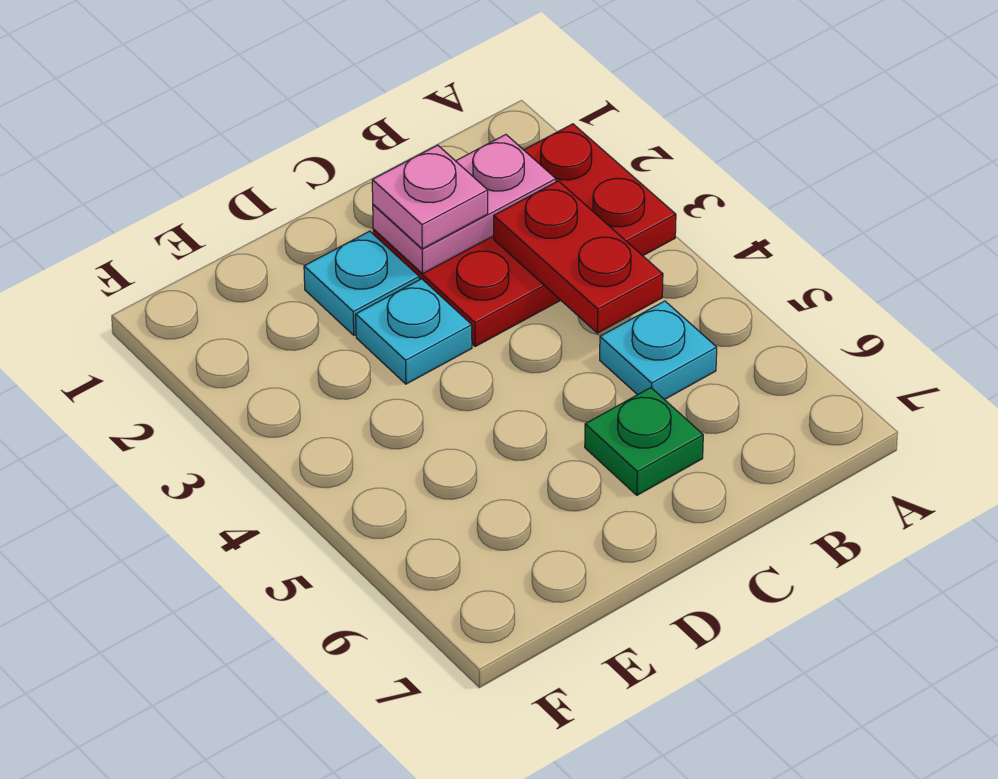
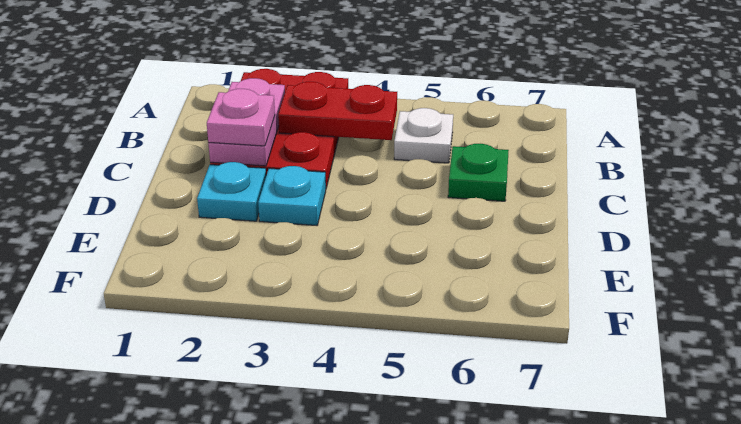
cyan 1x1 plate [600,301,717,400] -> white 1x1 plate [394,108,453,163]

